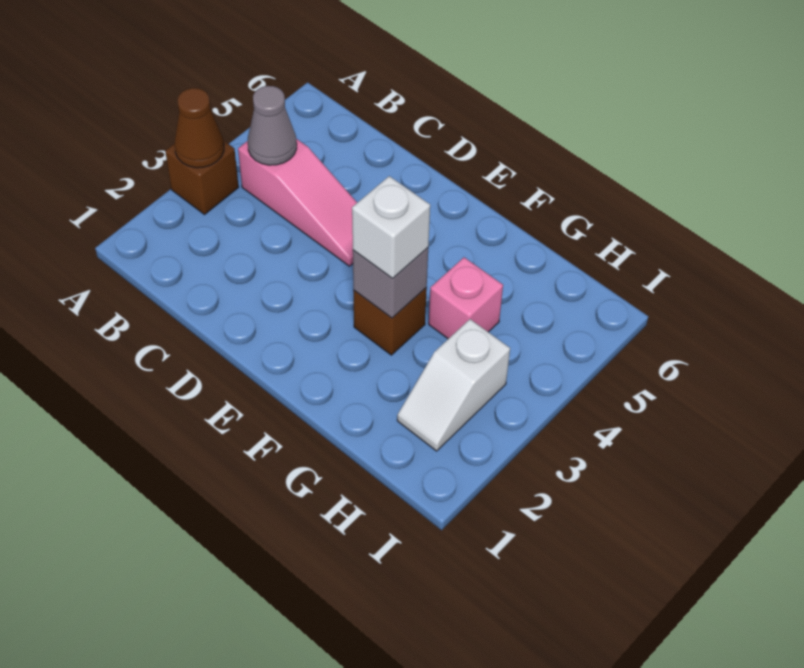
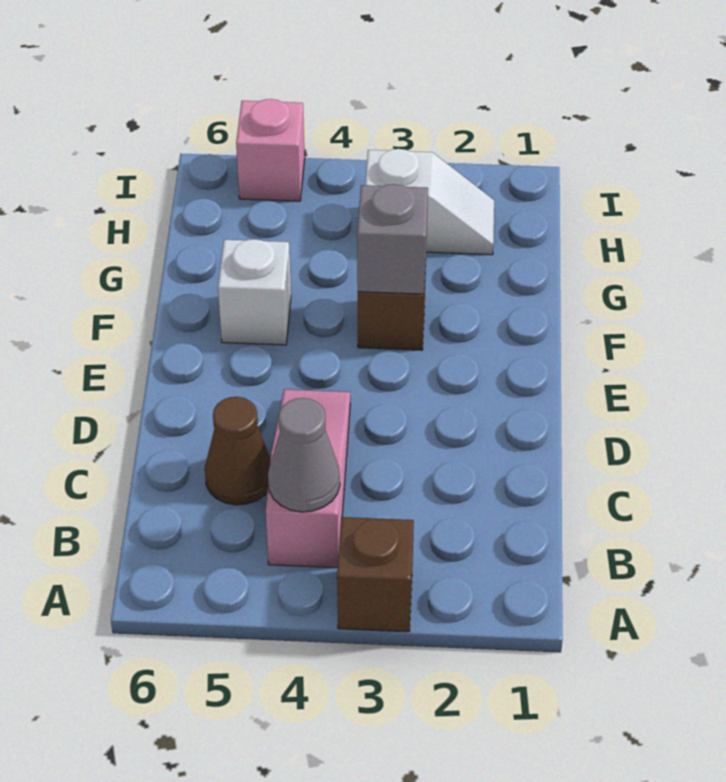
brown 1x1 cone [175,88,224,168] -> brown 1x1 cone moved to [205,397,271,505]
white 1x1 brick [352,176,430,278] -> white 1x1 brick moved to [218,239,291,345]
pink 1x1 brick [429,257,503,339] -> pink 1x1 brick moved to [236,99,305,201]

